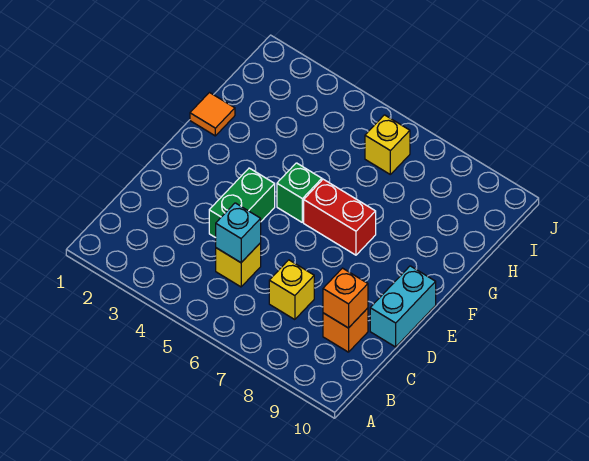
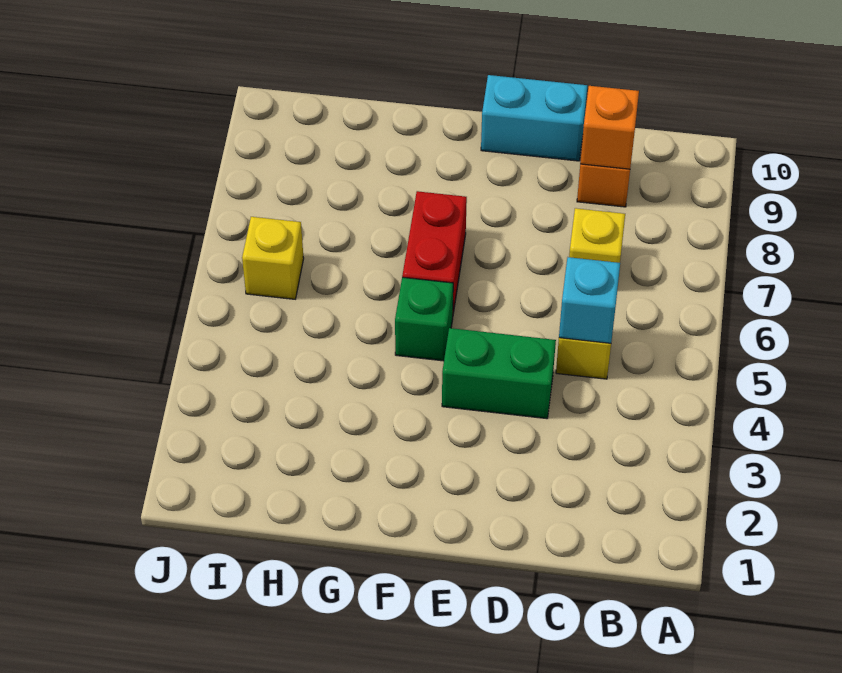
orange 1x1 tile [190,93,235,136] -> none

